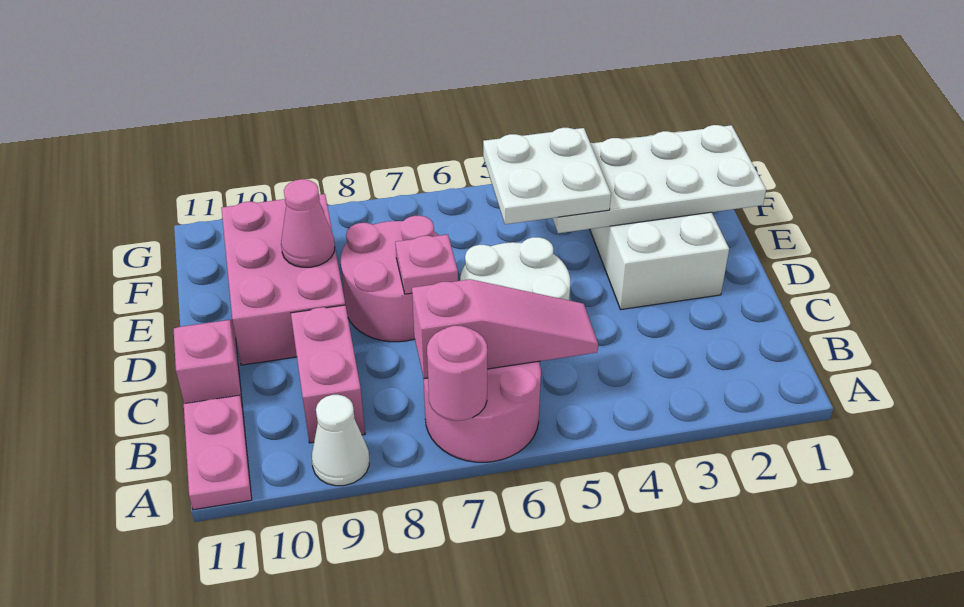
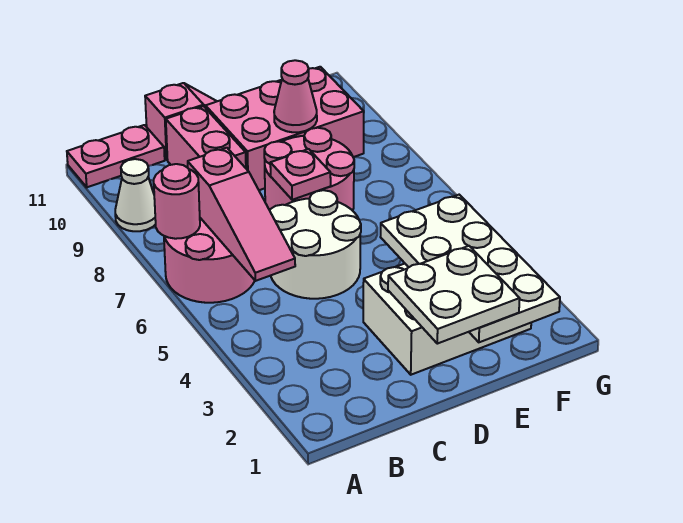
pink 1x2 brick [291,305,365,443] -> pink 1x2 brick turned to [166,106,246,168]
white 2x2 plate [483,128,611,224] -> white 2x2 plate moved to [388,246,520,344]

